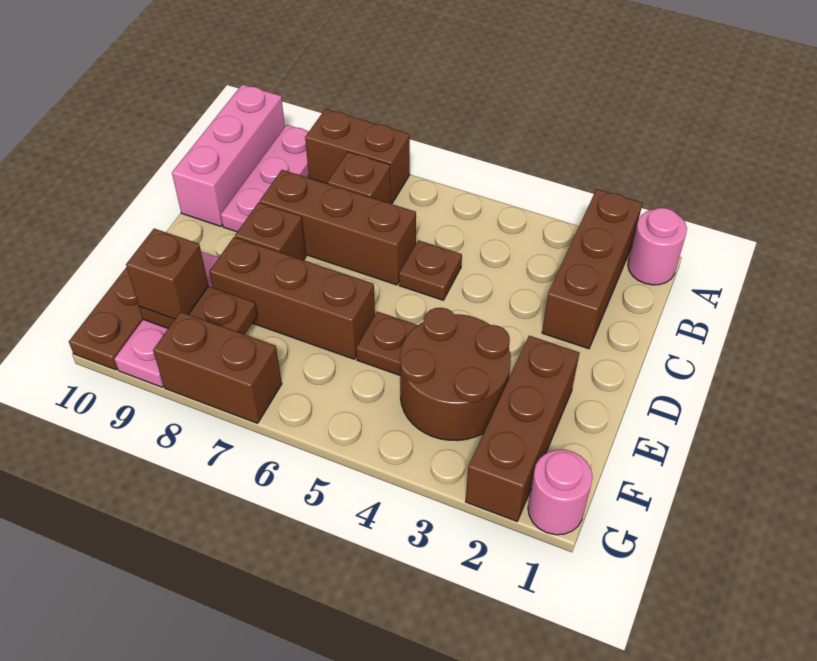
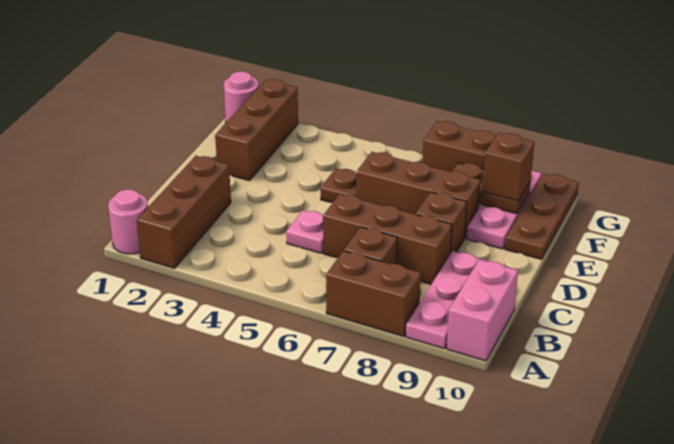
pink 1x3 brick [172,84,285,226] -> pink 1x2 brick [447,259,518,361]
brown 1x1 plate [399,240,462,300] -> pink 1x1 plate [286,210,323,253]
brown 2x2 round brick [400,308,511,441] -> none

